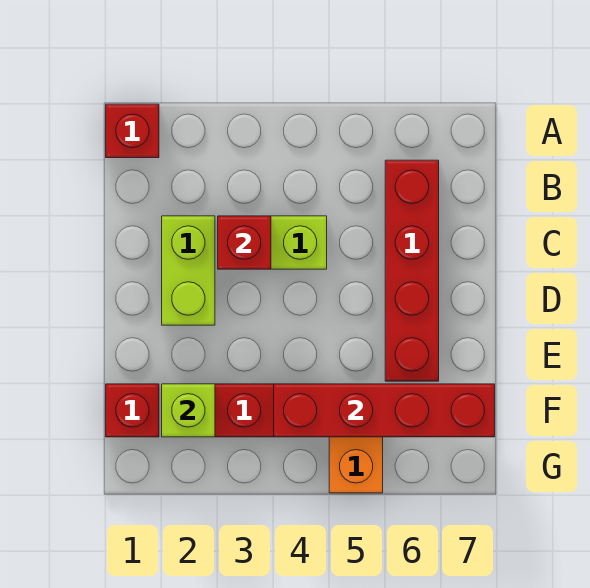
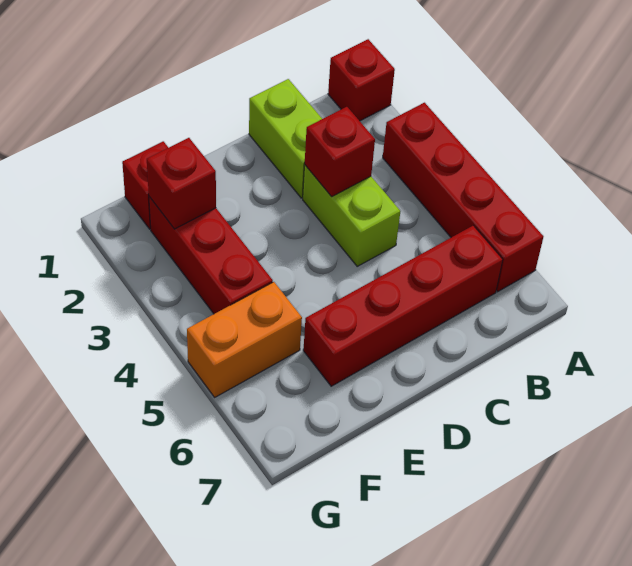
lime 1x2 brick [162,216,215,325] -> lime 1x2 brick turned to [249,79,322,198]
lime 1x1 brick [162,384,215,437] -> red 1x1 brick [147,138,216,229]
red 1x4 brick [274,384,495,437] -> red 1x4 brick moved to [383,103,543,292]

